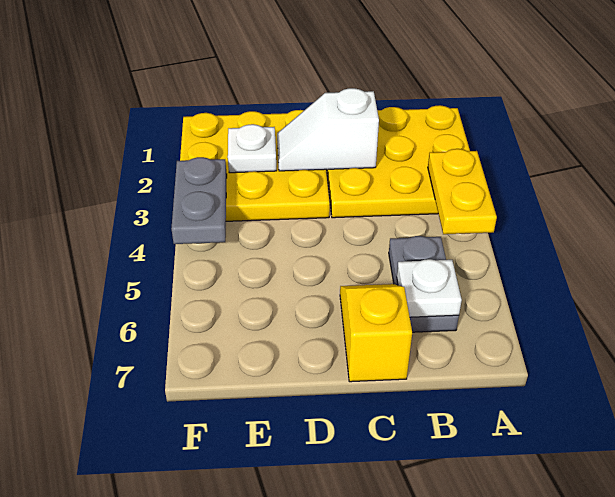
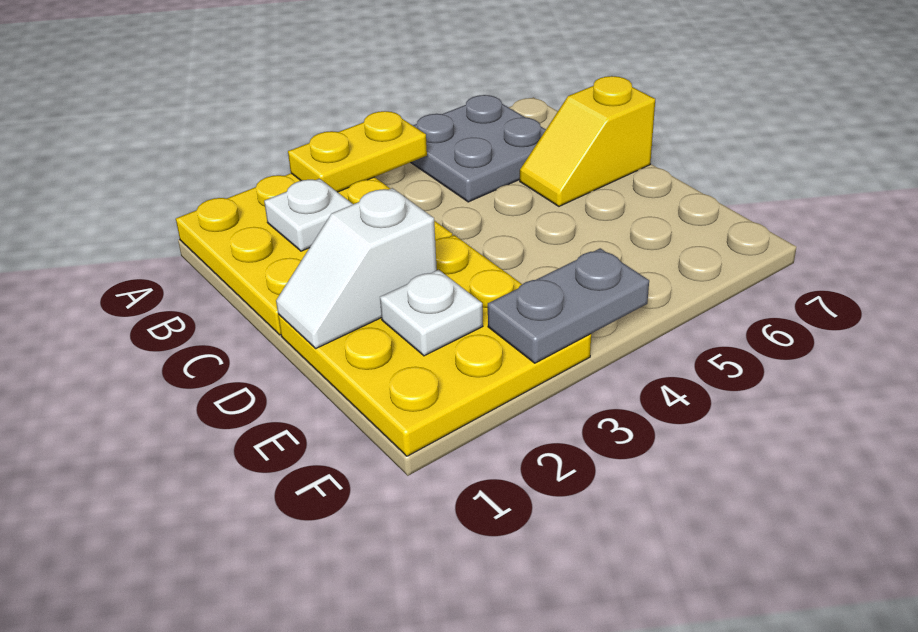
grey 1x2 plate [389,236,459,332] -> grey 2x2 plate [411,95,546,202]
white 1x1 plate [397,259,462,317] -> white 1x1 plate moved to [264,179,353,251]
white 1x2 slope [277,88,379,171] -> white 1x2 slope turned to [276,188,437,348]

